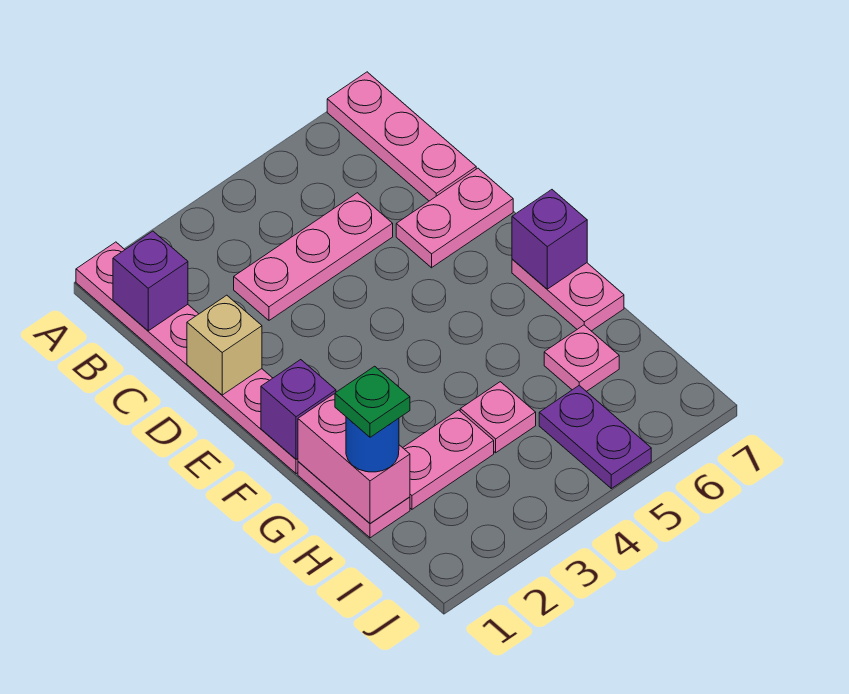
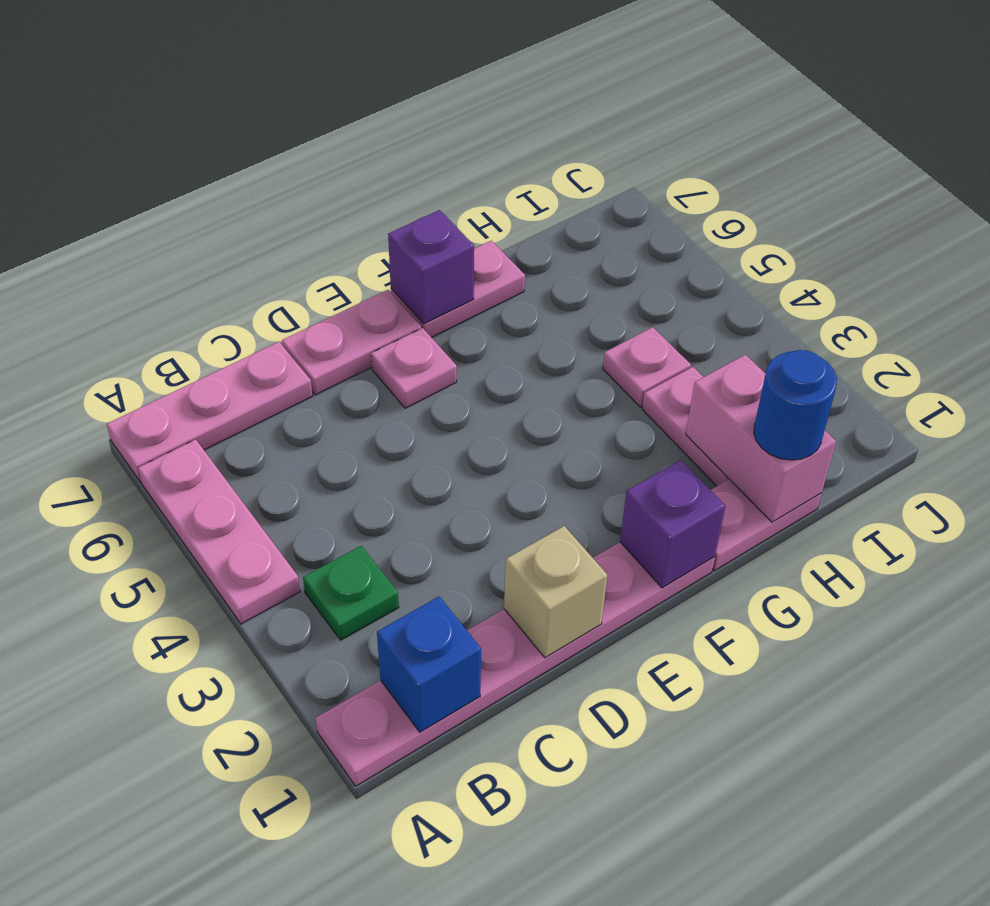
purple 1x1 brick [113,231,188,331] -> blue 1x1 brick [377,597,481,732]
pink 1x3 plate [234,193,393,320] -> pink 1x3 plate moved to [138,439,300,624]
pink 1x2 plate [396,168,513,268] -> pink 1x2 plate turned to [282,290,421,395]
pink 1x2 brick [298,394,410,524] -> pink 1x2 brick turned to [686,355,836,522]
green 1x1 plate [335,366,410,437] -> green 1x1 plate moved to [303,546,399,640]
pink 1x1 plate [544,325,619,391] -> pink 1x1 plate moved to [371,328,457,408]
purple 1x2 plate [539,386,651,489] -> none

